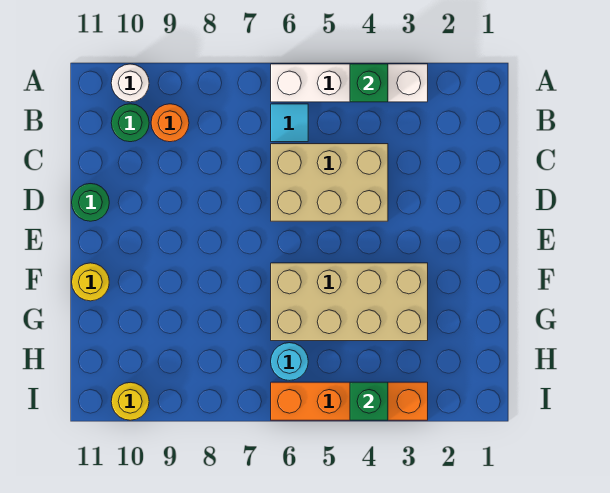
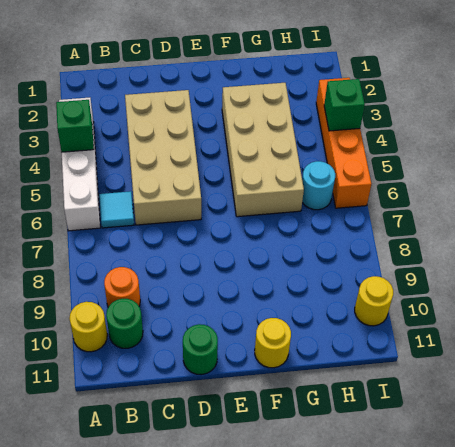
white 1x1 round brick [111,64,149,102] -> yellow 1x1 round brick [69,302,107,352]
tan 2x3 brick [271,144,388,221] -> tan 2x4 brick [125,90,201,225]

